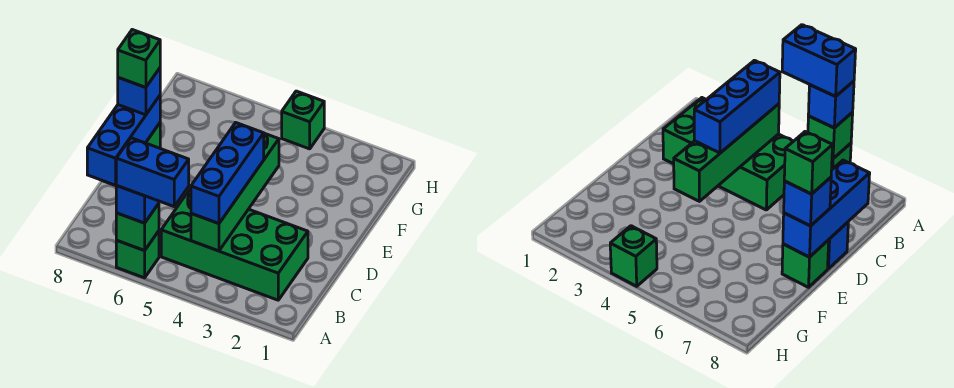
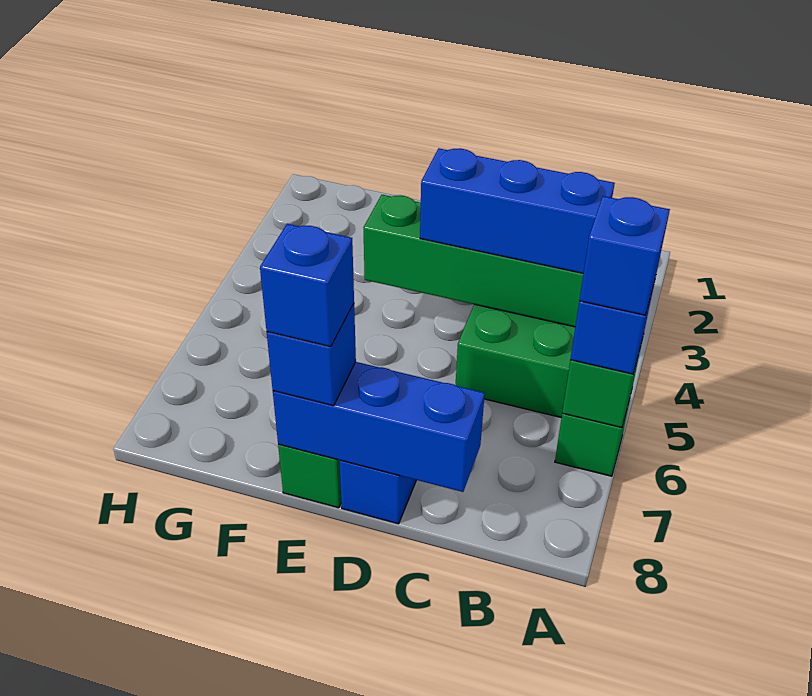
blue 1x2 brick [116,138,189,206] -> blue 1x1 brick [579,196,670,315]
green 1x1 brick [118,30,160,88] -> blue 1x1 brick [260,224,354,347]
green 1x1 brick [282,91,324,149] -> none

